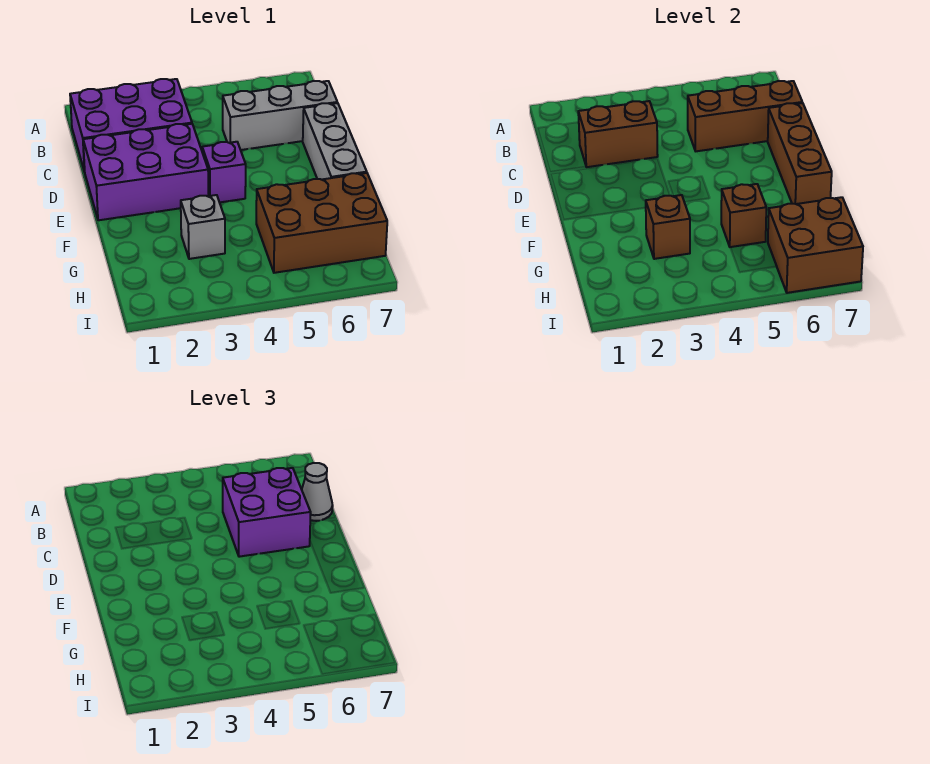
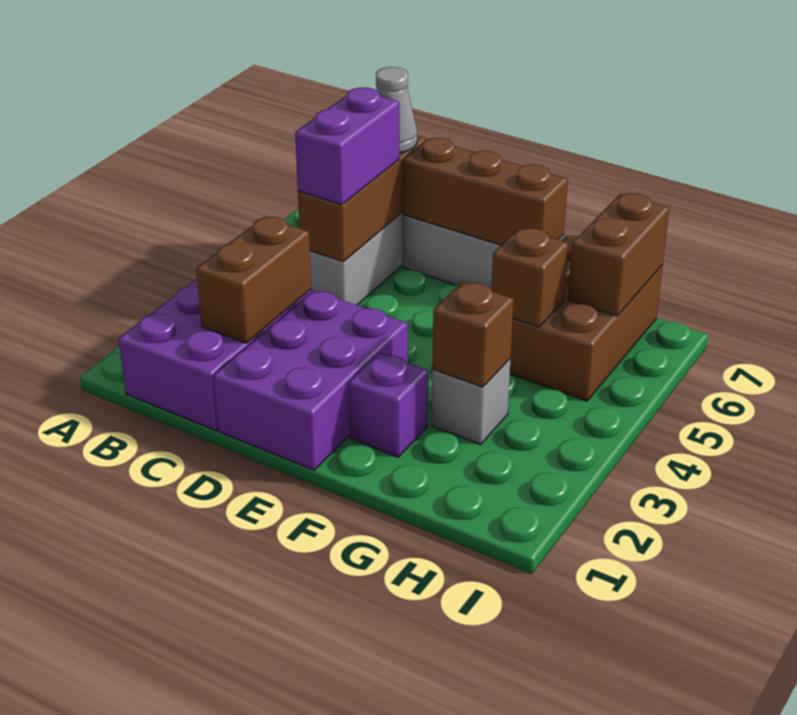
purple 2x2 brick [223,468,311,557] -> purple 1x2 brick [295,87,399,205]
purple 1x1 brick [202,142,246,202] -> purple 1x1 brick moved to [349,353,428,457]
brown 2x2 brick [768,197,863,293] -> brown 1x2 brick [568,193,669,316]

